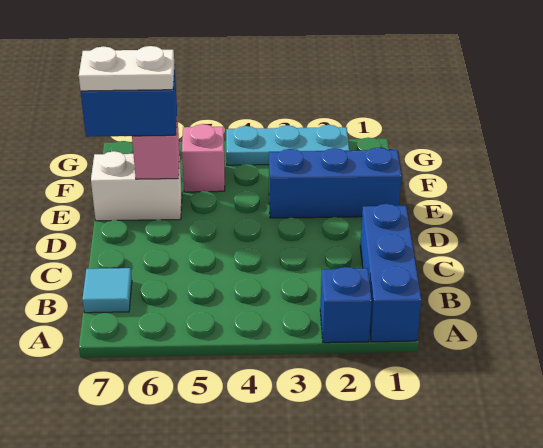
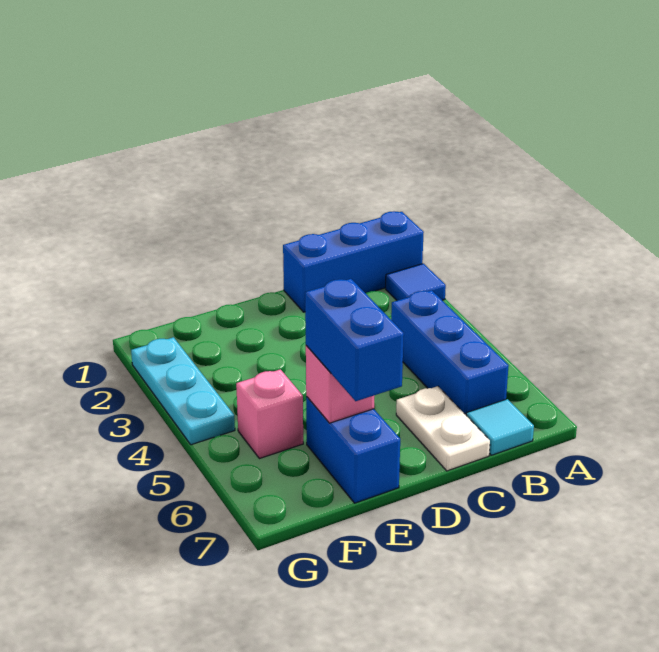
blue 1x1 brick [320,267,372,343] -> blue 1x1 tile [386,264,446,301]
blue 1x3 brick [269,148,402,218] -> blue 1x3 brick moved to [391,290,509,415]
white 1x2 brick [91,151,182,221] -> blue 1x2 brick [306,397,400,503]
white 1x2 plate [79,46,175,91] -> white 1x2 plate moved to [396,386,490,471]

